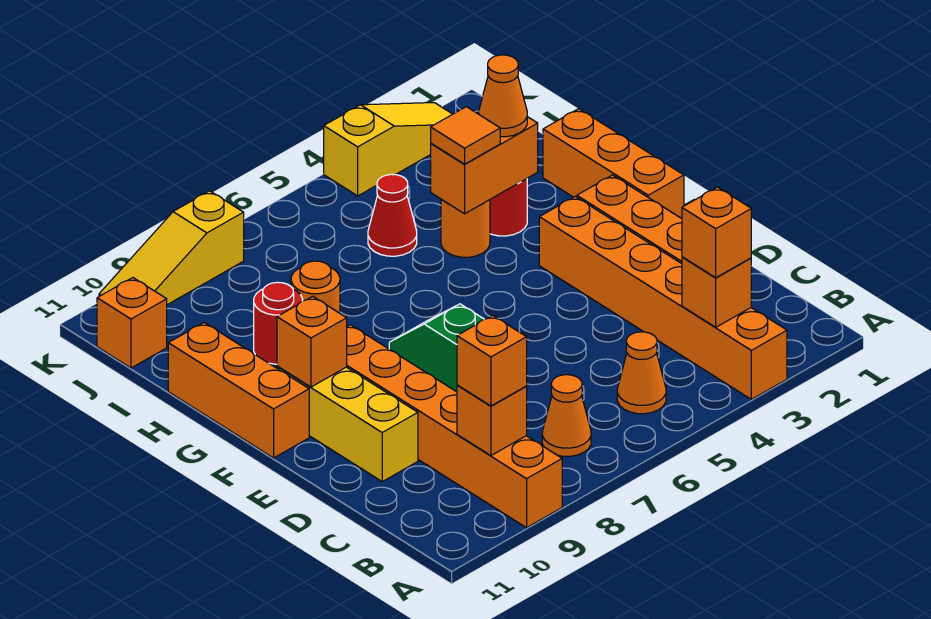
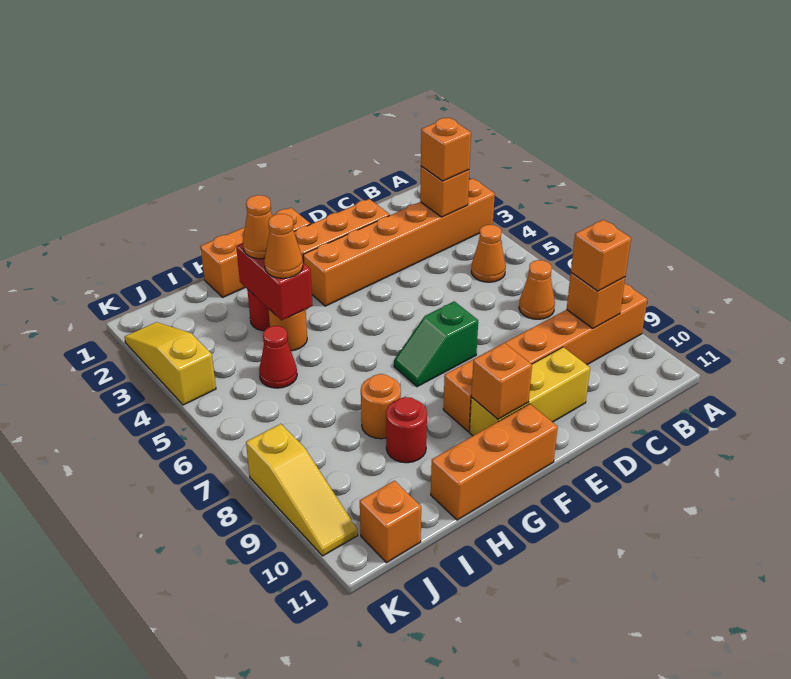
orange 1x2 brick [431,117,538,214] -> red 1x2 brick [236,243,313,320]
orange 1x1 tile [431,107,500,164] -> orange 1x1 cone [264,214,303,278]

